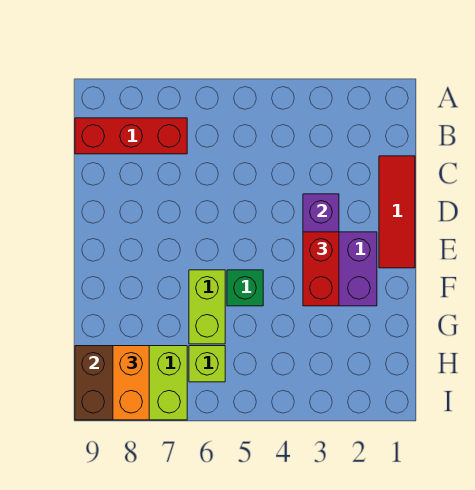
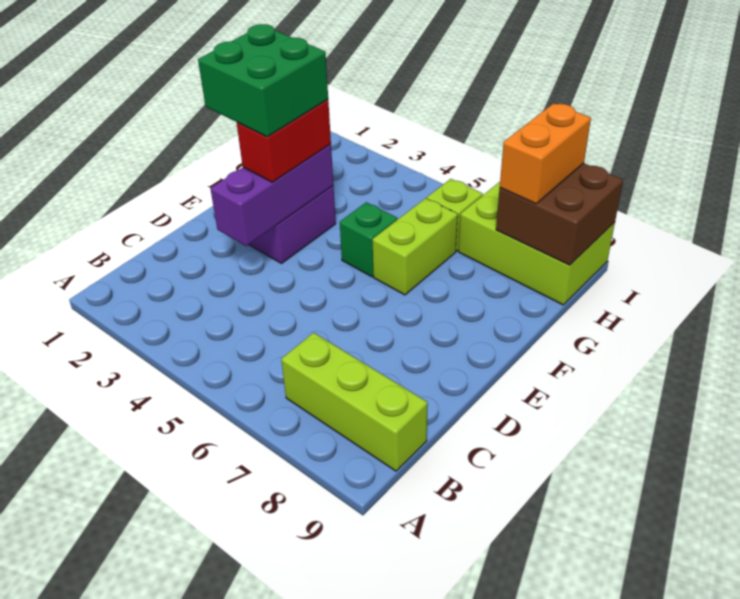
red 1x3 brick [75,118,187,154] -> lime 1x3 brick [281,333,428,471]
red 1x3 tile [379,156,415,268] -> none
none -> green 2x2 brick [198,24,328,137]

